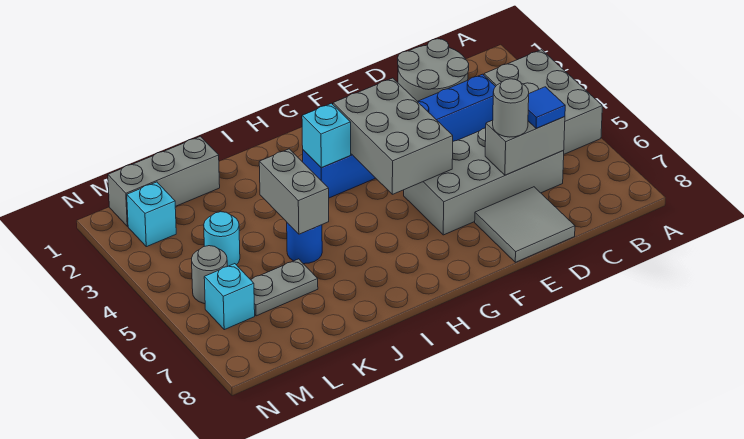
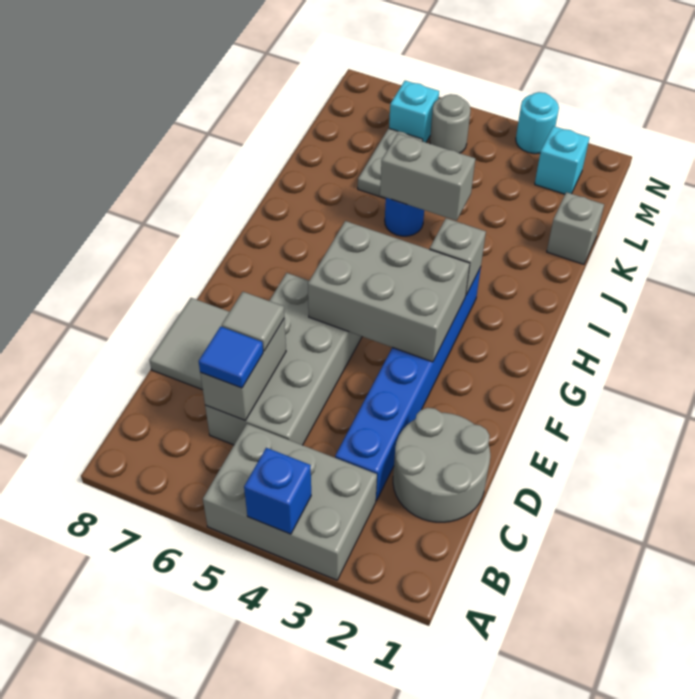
none -> blue 1x1 brick [244,448,311,534]
grey 1x1 round brick [493,79,529,137] -> grey 1x1 tile [222,292,284,351]
cyan 1x1 brick [302,103,351,168] -> grey 1x1 brick [430,218,486,295]
grey 1x3 brick [108,136,220,226] -> grey 1x1 brick [547,192,604,264]
cyan 1x1 round brick [204,212,240,267] -> cyan 1x1 round brick moved to [516,92,559,154]

